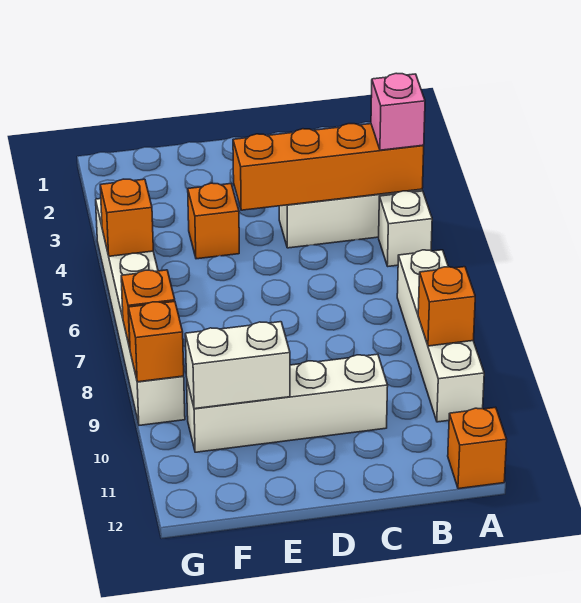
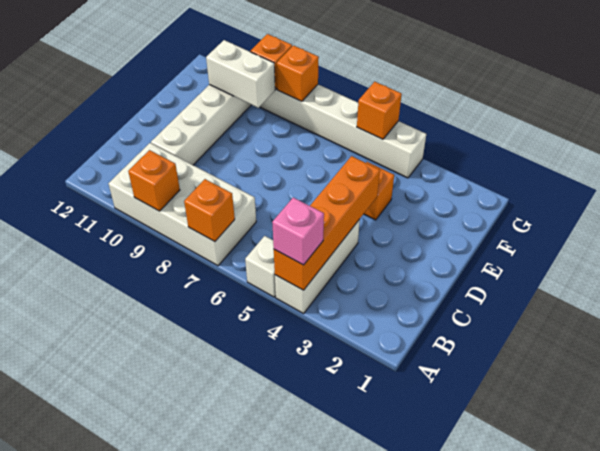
white 1x4 brick [397,250,484,422] -> white 2x4 brick [108,143,256,266]
orange 1x1 brick [448,407,507,489] -> orange 1x1 brick moved to [184,179,235,242]
white 1x2 brick [185,322,290,409] -> white 1x2 brick turned to [206,40,275,108]

